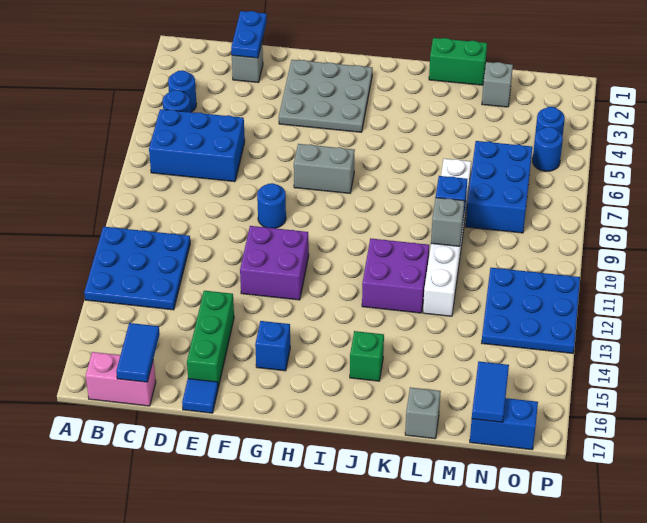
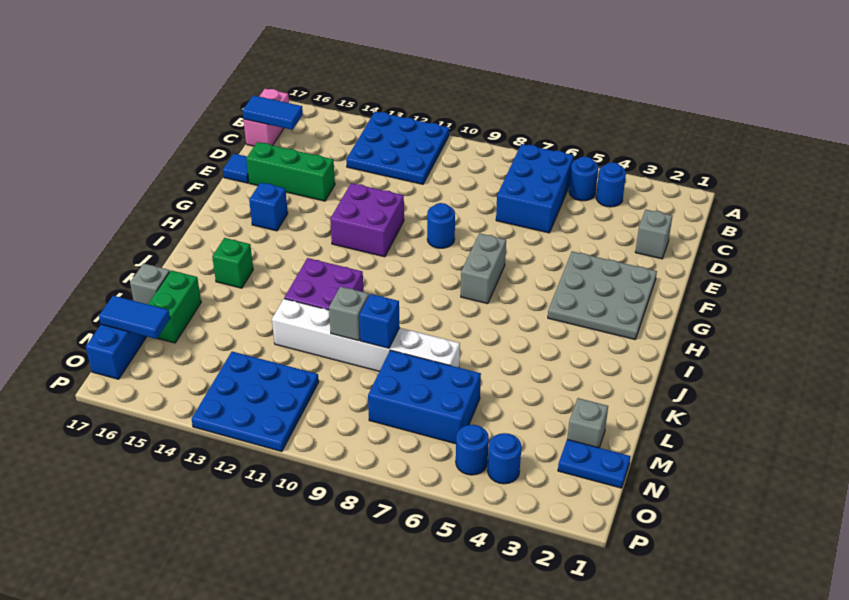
blue 1x2 plate [231,11,267,58] -> blue 1x2 plate moved to [558,439,630,488]
green 1x2 brick [429,38,487,85] -> green 1x2 brick moved to [148,270,201,343]

